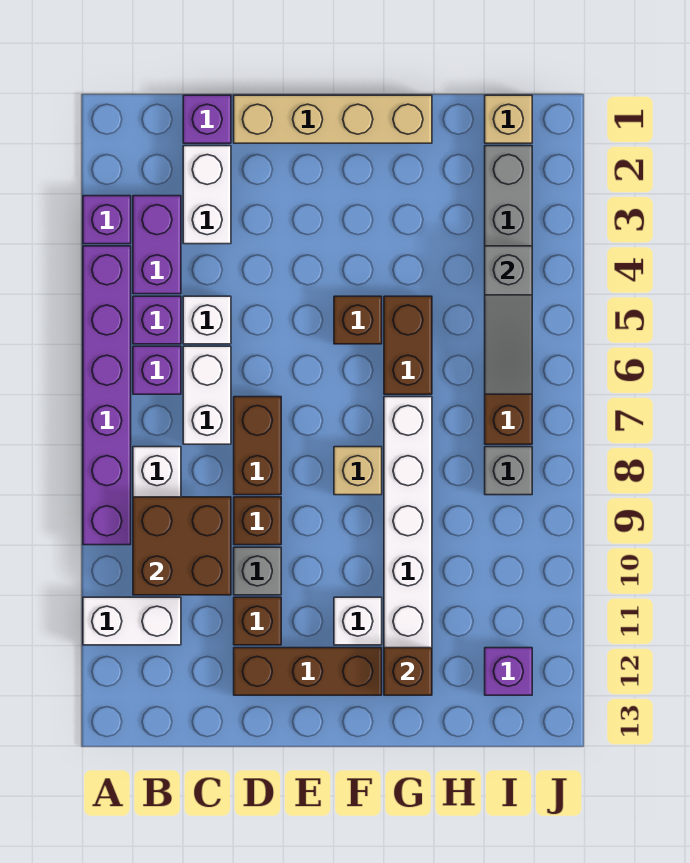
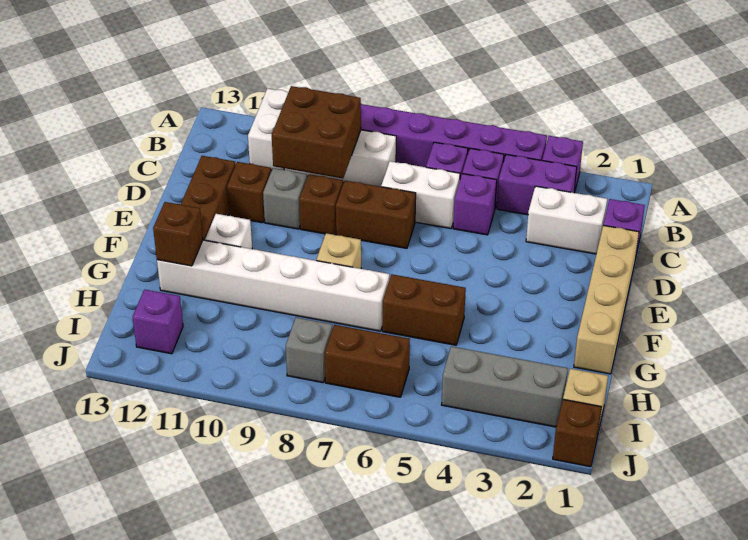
white 1x1 brick [183,296,231,344] -> purple 1x1 brick [453,174,497,235]
brown 1x1 brick [334,296,382,344] -> brown 1x1 brick moved to [553,399,601,467]
grey 1x3 slope [485,246,532,394] -> none

